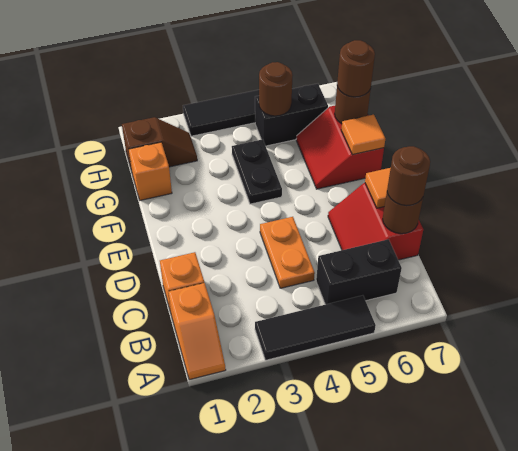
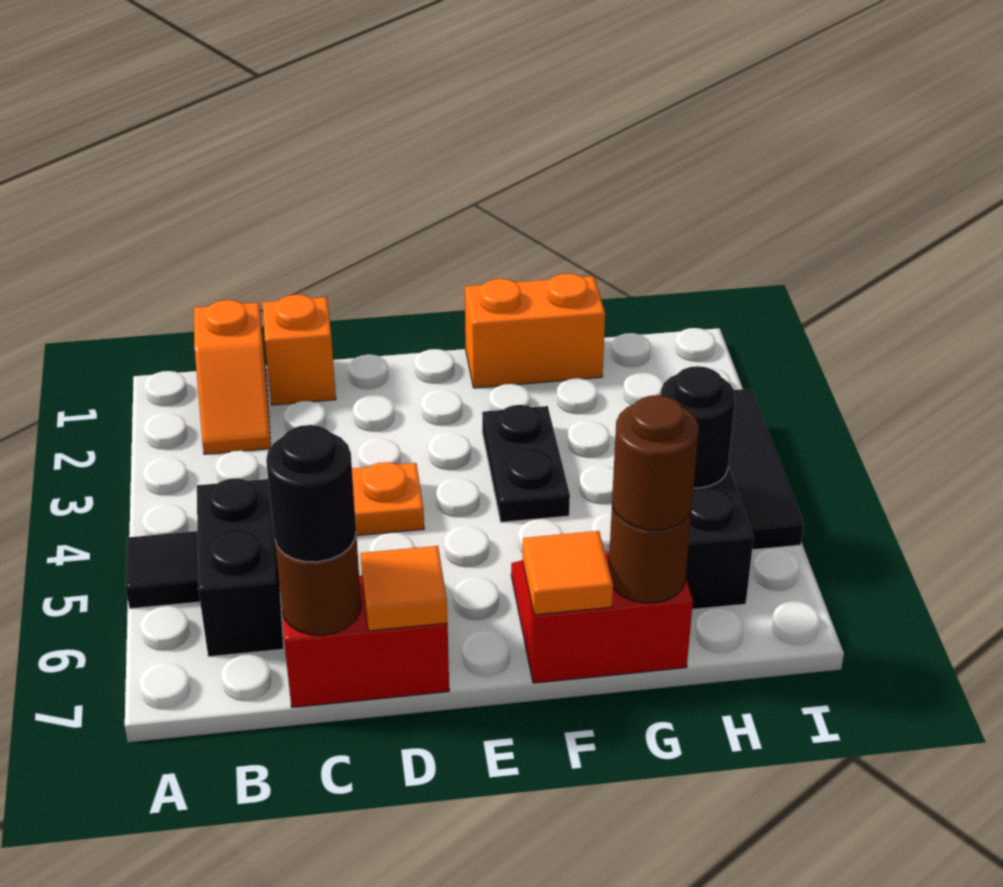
orange 1x2 slope [168,283,226,380] -> orange 1x2 slope turned to [194,300,271,454]
black 1x3 tile [255,295,376,360] -> black 1x1 tile [126,531,200,609]
brown 1x1 round brick [387,146,430,206] -> black 1x1 round brick [266,425,356,562]
black 1x2 plate [232,139,282,204] -> black 1x2 plate turned to [482,405,570,522]
orange 1x1 brick [129,142,172,200] -> orange 1x2 brick [465,273,605,388]
brown 1x2 slope [122,117,197,175] -> none
brown 1x1 round brick [259,62,293,116] -> black 1x1 round brick [661,366,735,488]

